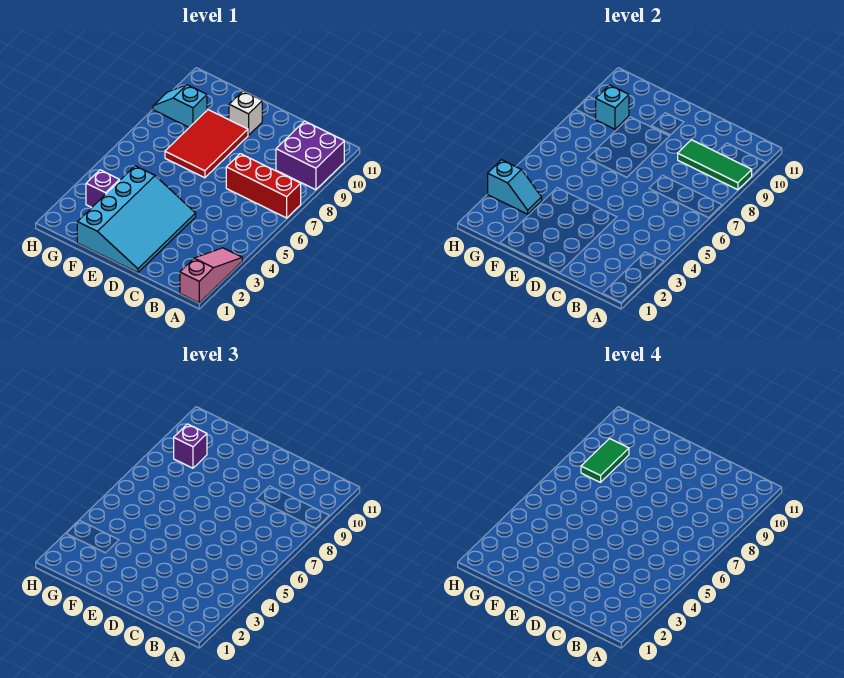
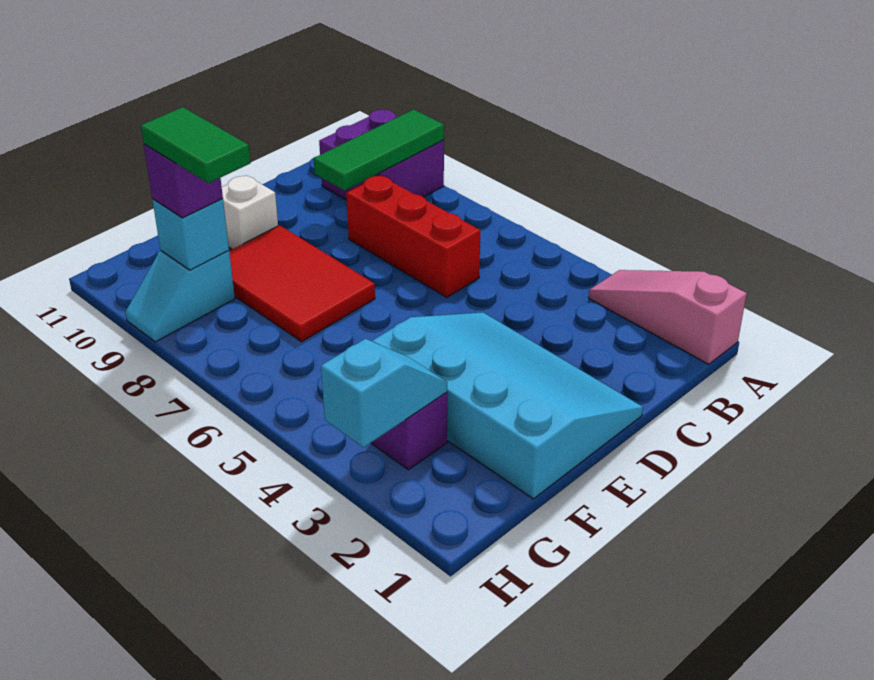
red 1x3 brick [226,154,301,218] -> red 1x3 brick turned to [346,175,480,297]

